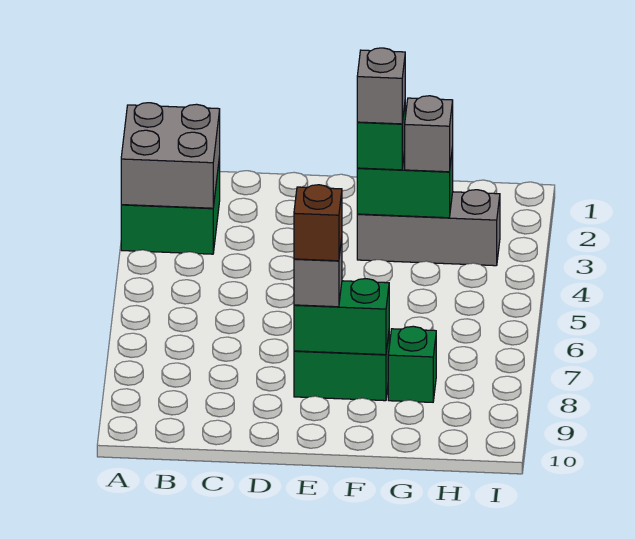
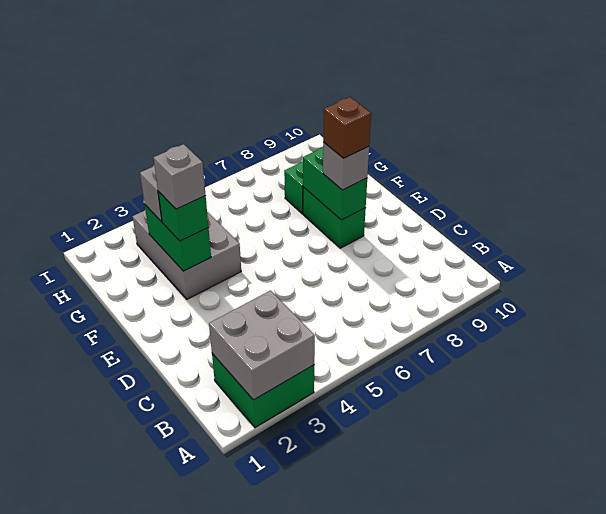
grey 1x3 brick [357,190,500,266] -> grey 2x3 brick [133,210,241,299]

